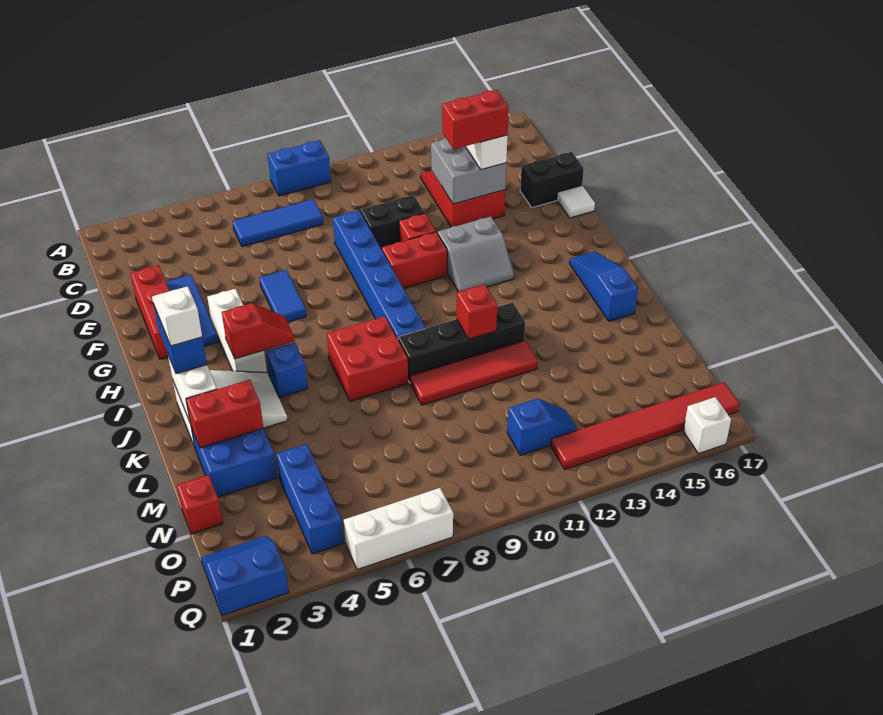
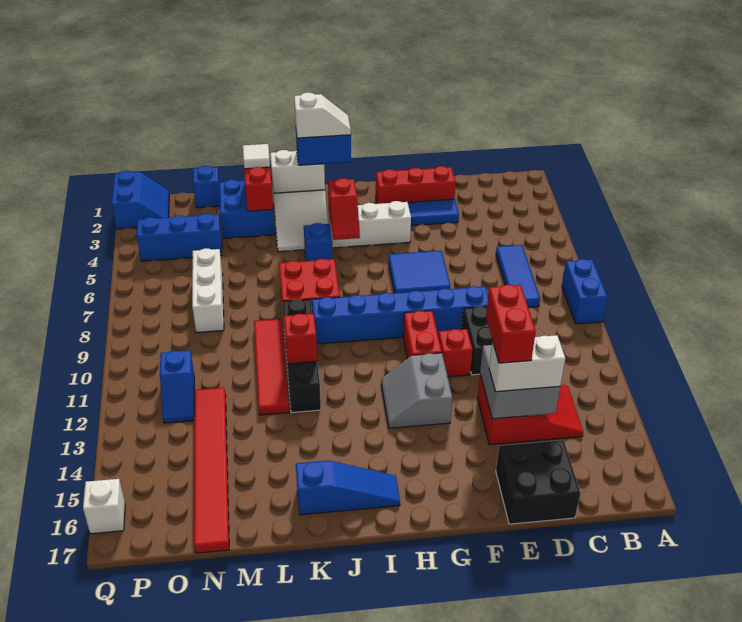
black 1x2 brick [520,152,584,208] -> black 2x2 brick [496,440,580,524]
blue 1x2 tile [259,270,306,322] -> blue 2x2 tile [389,251,450,293]
white 1x1 tile [558,186,595,218] -> white 1x1 tile moved to [243,144,270,169]
red 1x1 brick [177,475,223,534] -> blue 1x1 brick [193,166,220,208]
red 1x6 tile [551,382,740,469] -> red 1x6 tile moved to [194,388,229,553]
white 1x3 brick [344,488,453,570] -> white 1x3 brick moved to [192,248,224,333]

